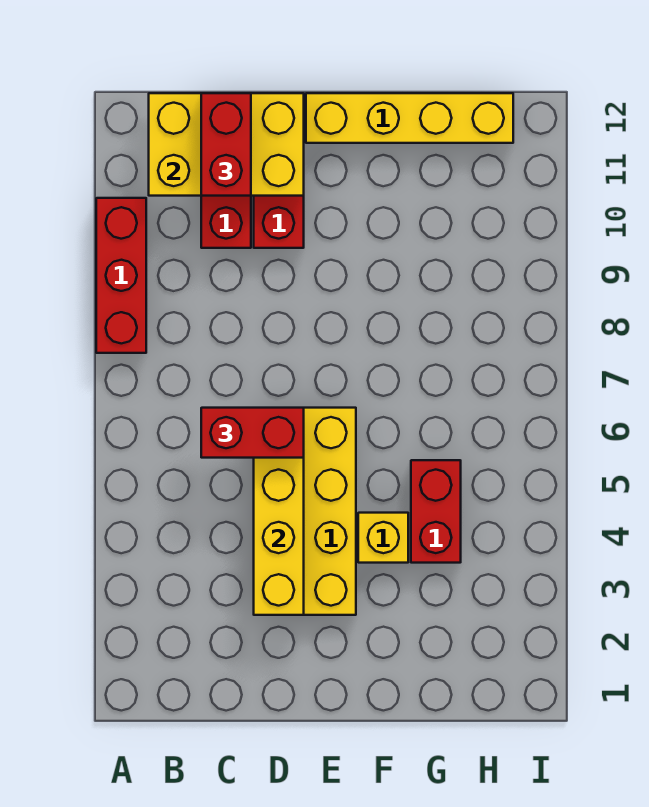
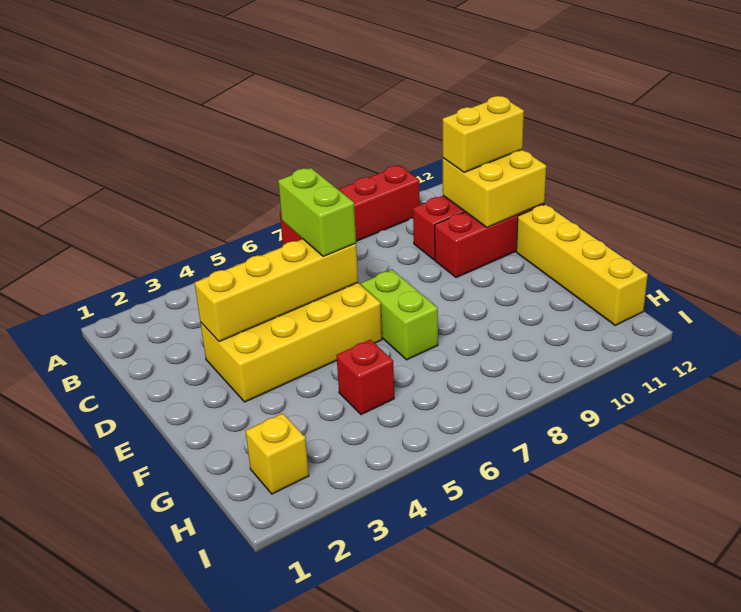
red 1x3 brick [96,198,146,353] -> red 1x4 brick [280,165,420,245]
yellow 2x3 brick [149,93,304,196] -> yellow 2x2 brick [443,150,546,227]
red 1x2 brick [201,408,304,458] -> lime 1x2 brick [278,168,356,256]
red 1x2 brick [201,93,251,196] -> yellow 1x2 brick [443,96,524,172]
none -> lime 1x2 brick [361,270,438,360]
yellow 1x1 brick [358,513,408,563] -> yellow 1x1 brick moved to [246,413,309,494]
red 1x2 brick [411,460,461,563] -> red 1x1 brick [337,340,394,415]

